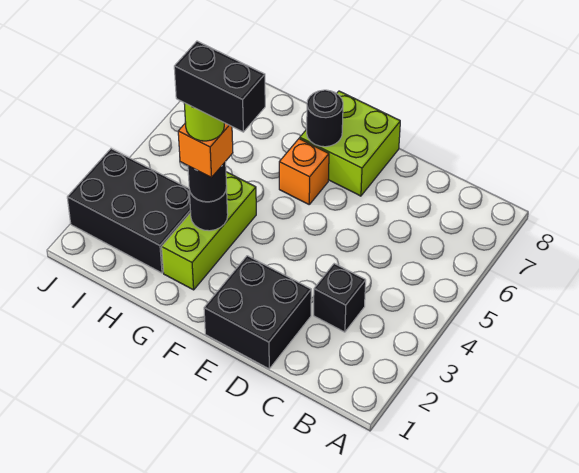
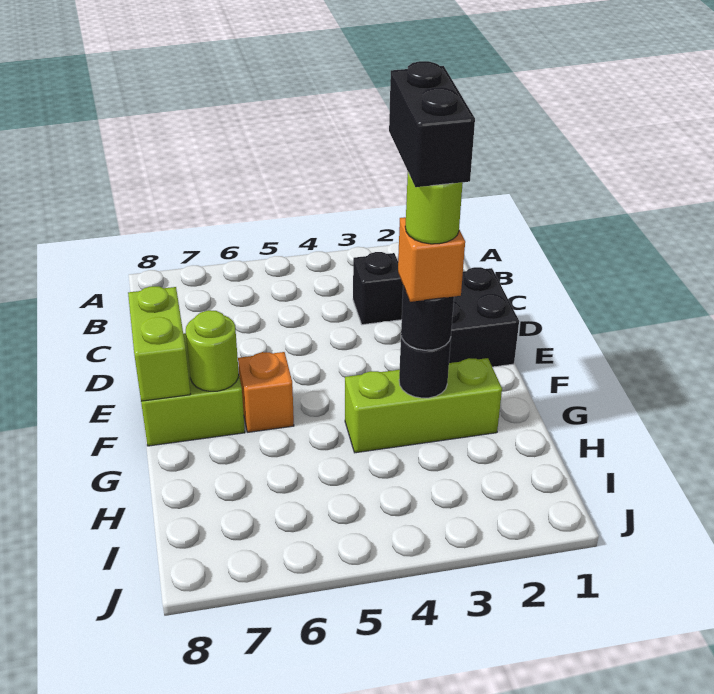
none -> lime 1x2 brick [128,286,190,401]
black 1x1 round brick [307,90,343,147] -> lime 1x1 round brick [186,310,239,391]
black 2x3 brick [67,149,191,273] -> none

